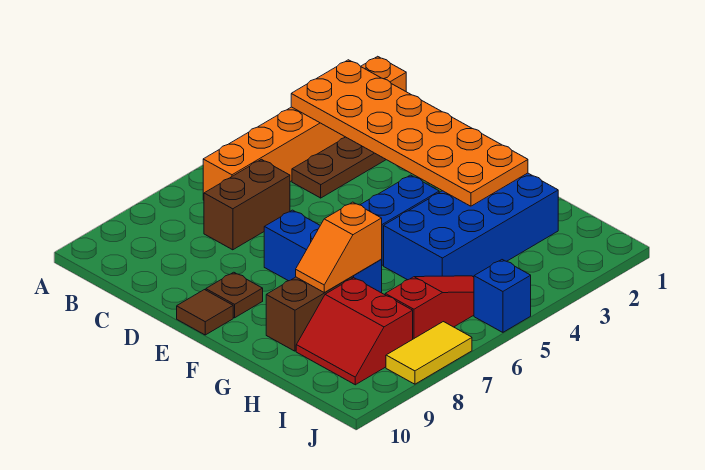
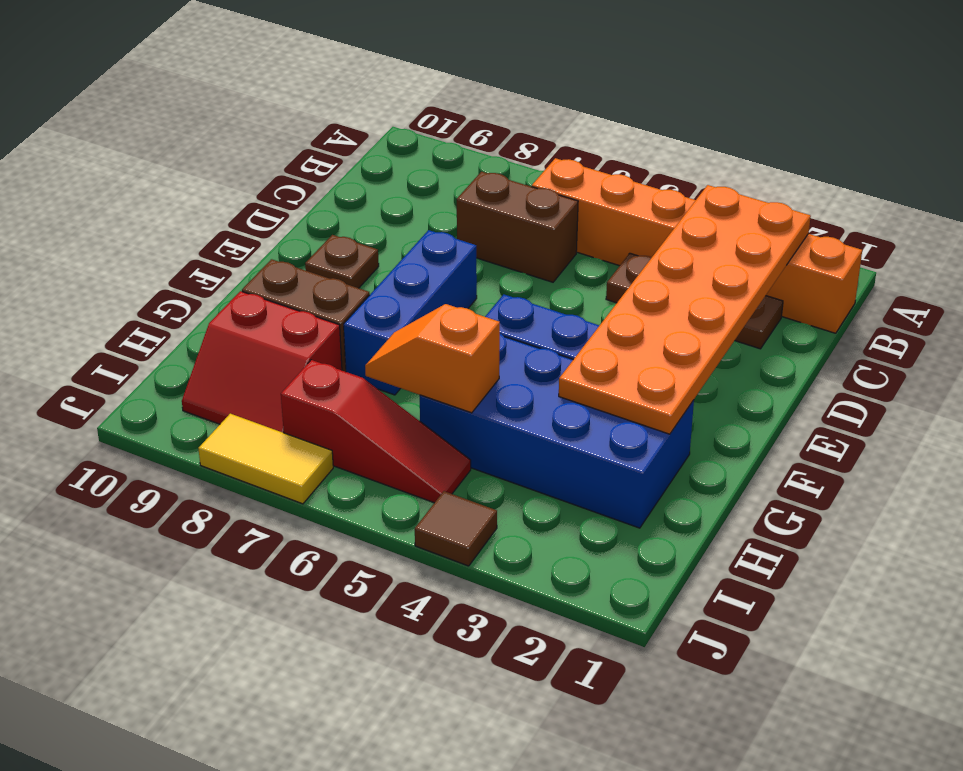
brown 1x1 tile [177,290,233,335] -> brown 1x1 tile moved to [415,491,497,566]
orange 1x2 slope [296,202,382,292] -> orange 1x2 slope moved to [365,304,500,413]
red 2x2 slope [296,278,413,385] -> red 2x2 slope turned to [182,291,342,432]
blue 1x1 brick [474,260,531,332] -> none

